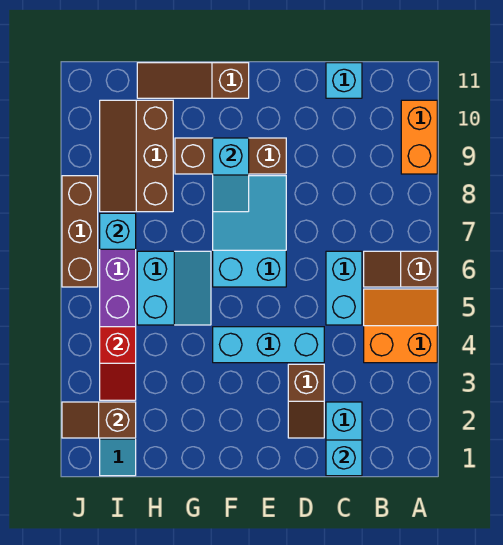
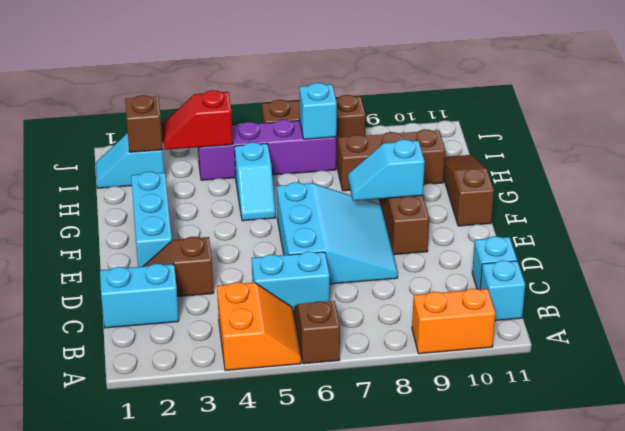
cyan 1x1 brick [326,440,362,476] -> cyan 1x1 brick moved to [480,260,525,321]
cyan 1x3 brick [213,327,324,363] -> cyan 1x3 brick moved to [131,172,172,267]
cyan 2x3 slope [213,176,286,287] -> cyan 3x3 slope [277,182,398,284]
cyan 2x2 slope [137,251,211,325] -> cyan 1x2 slope [235,142,275,221]

